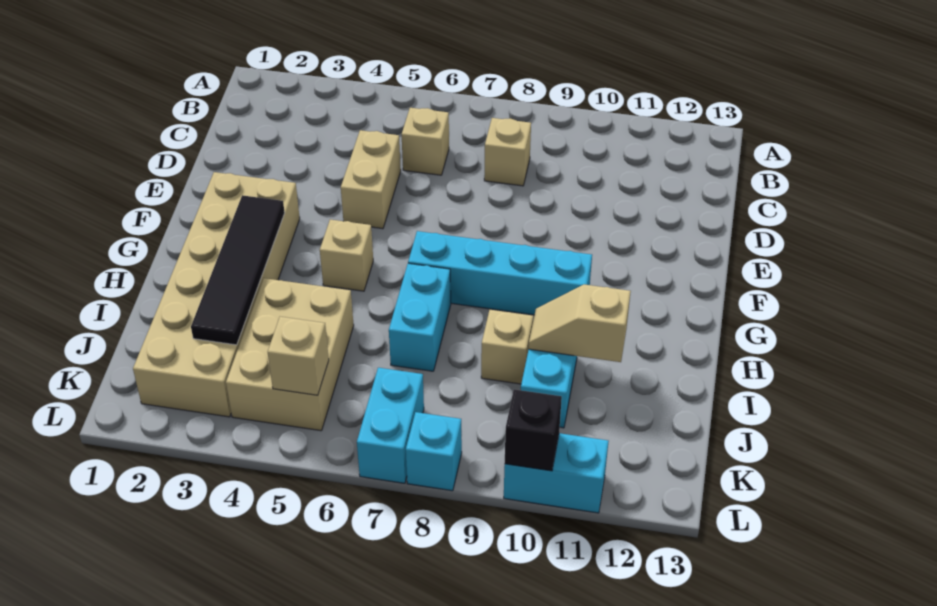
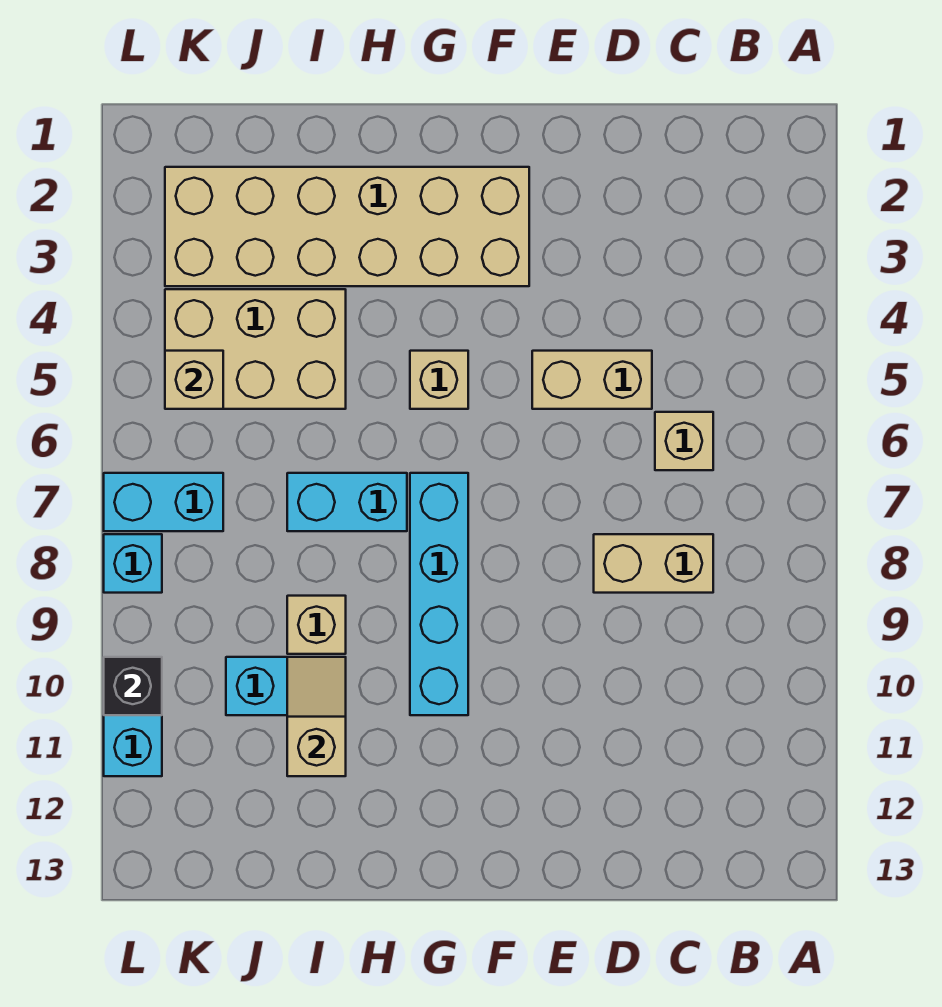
tan 1x1 brick [484,118,531,186] -> tan 1x2 brick [594,534,713,593]
black 1x4 tile [191,195,285,345] -> none

